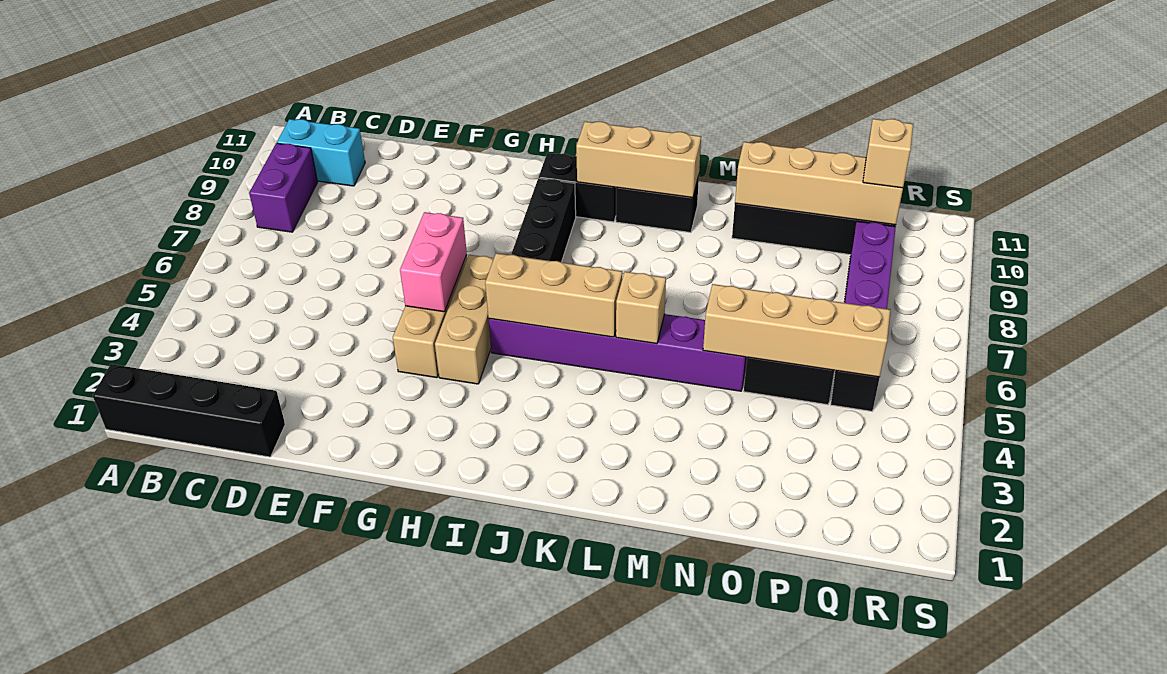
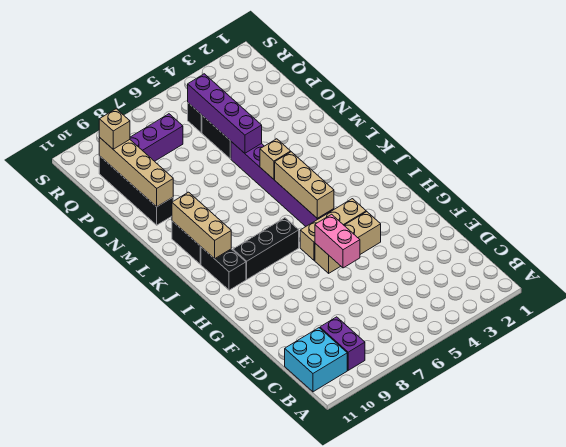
black 1x4 brick [93,364,285,457] -> none
purple 1x2 brick [249,143,318,232] -> purple 1x2 brick turned to [320,317,365,370]
cyan 1x2 brick [277,119,365,186] -> cyan 2x2 brick [285,328,347,392]
pink 1x2 brick [400,212,467,312] -> pink 1x2 brick turned to [315,214,360,268]
tan 1x4 brick [703,284,890,377] -> purple 1x4 brick [188,74,262,153]

